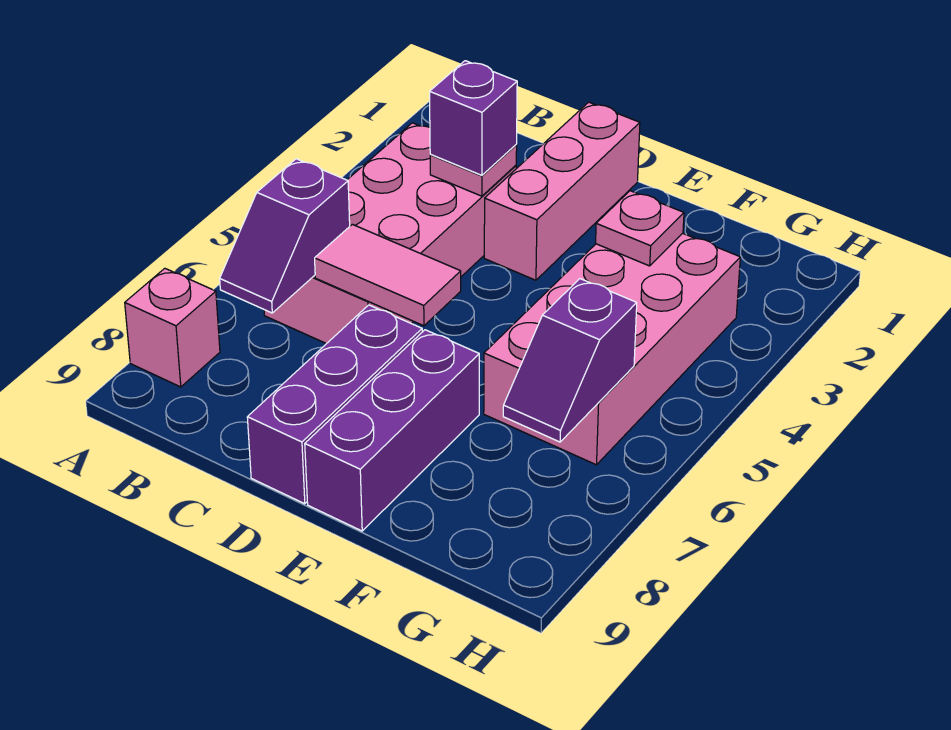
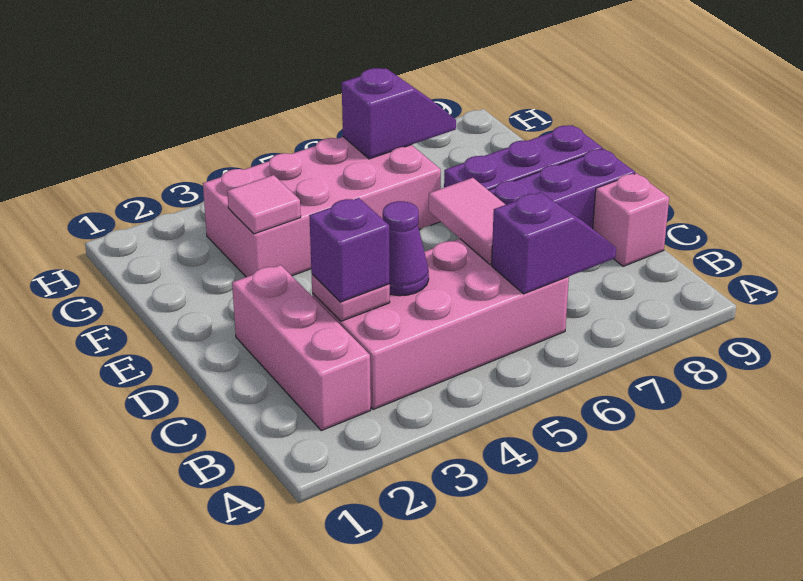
pink 1x1 brick [125,268,220,387] -> pink 1x1 brick moved to [593,173,669,266]
none -> purple 1x1 cone [383,201,429,296]
pink 1x3 brick [484,102,640,280] -> pink 1x3 brick turned to [232,265,371,431]
pink 1x1 plate [596,191,684,266] -> pink 1x1 tile [227,175,301,234]

